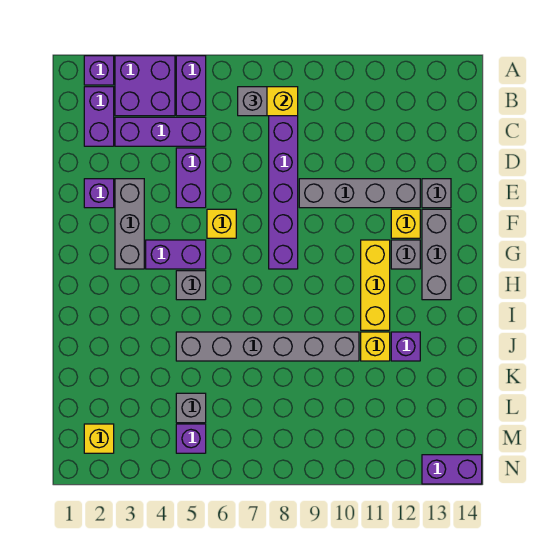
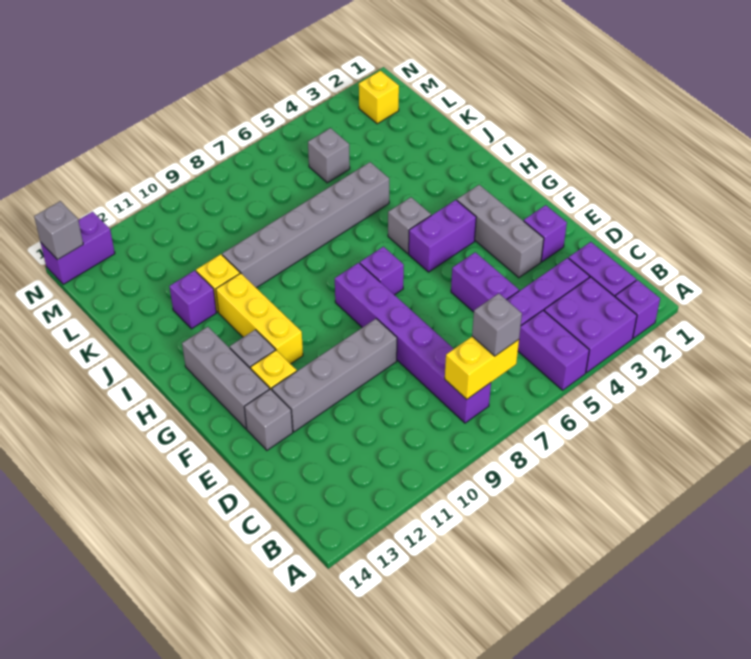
yellow 1x1 brick [207,209,236,238] -> none
purple 1x1 brick [176,424,206,453] -> purple 1x1 brick moved to [360,247,404,295]
none -> grey 1x1 brick [34,201,83,260]

